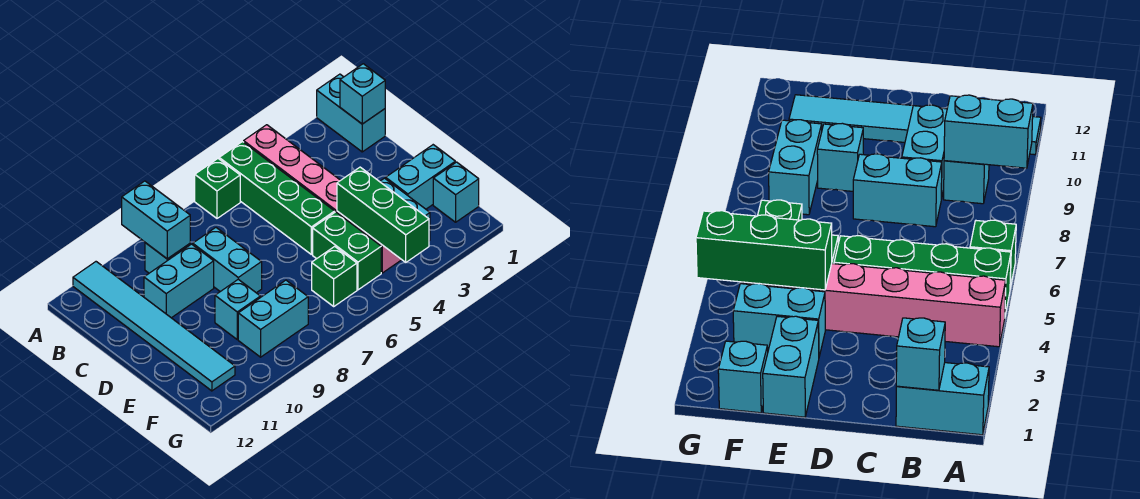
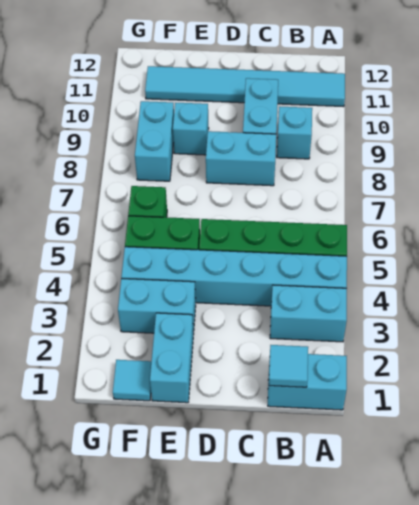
pink 1x6 brick [244,125,402,273] -> cyan 1x6 brick [121,247,347,306]
green 1x1 brick [195,159,240,218] -> none
cyan 1x2 brick [122,181,190,259] -> cyan 1x2 brick moved to [270,285,347,342]
cyan 1x1 brick [340,64,385,124] -> cyan 1x1 tile [269,345,308,387]
green 1x3 brick [337,167,429,262] -> none
cyan 1x1 brick [433,162,479,222] -> cyan 1x1 tile [113,360,151,401]

